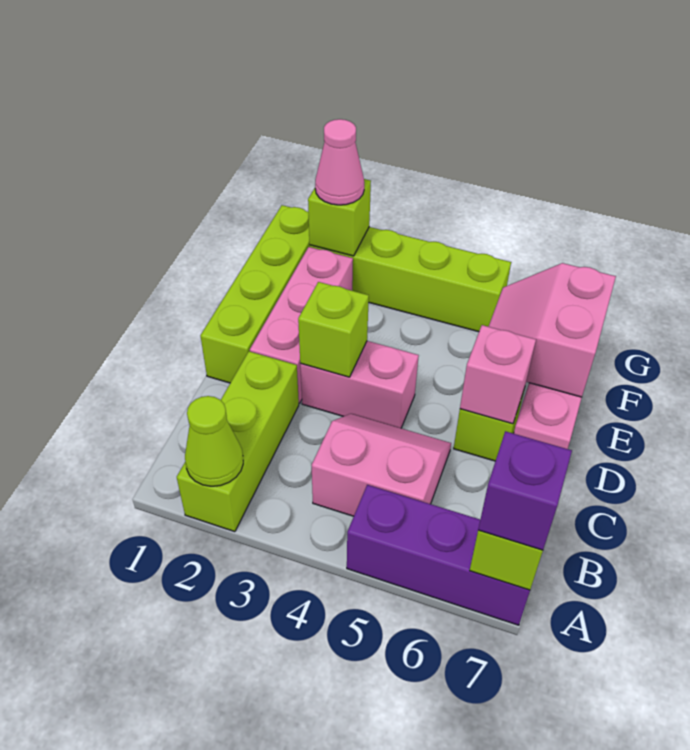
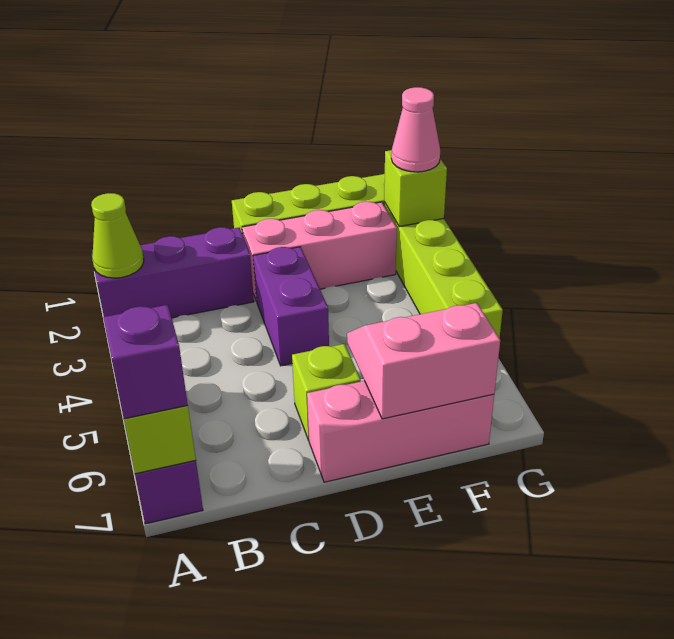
lime 1x3 brick [177,351,299,532] -> purple 1x3 brick [91,227,254,318]
pink 2x2 slope [312,414,451,516] -> none
pink 1x2 brick [300,341,419,428] -> purple 1x2 brick [253,247,329,366]
lime 1x1 brick [298,282,369,377] -> none
pink 1x1 brick [460,325,536,424] -> none

